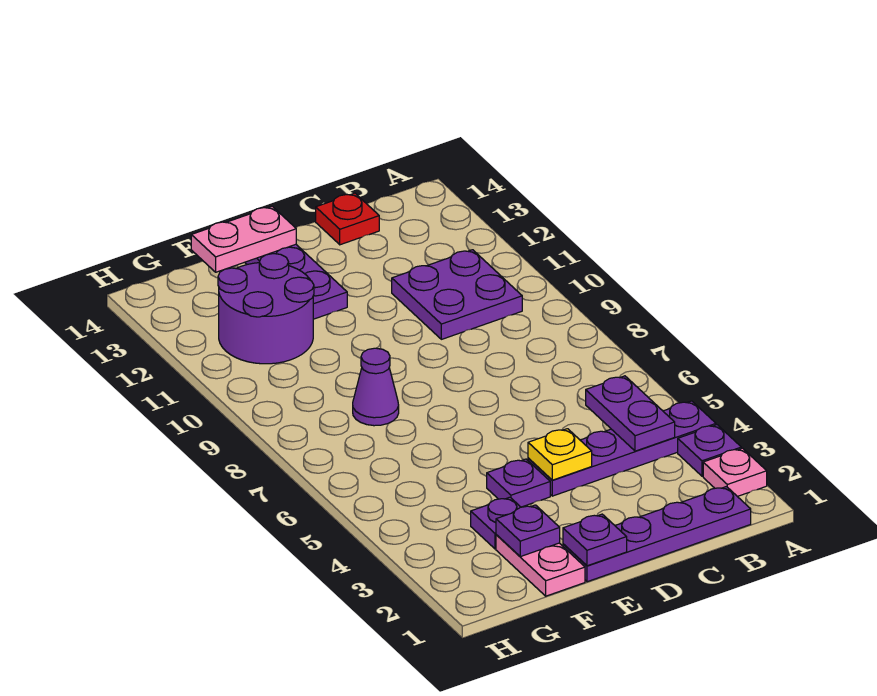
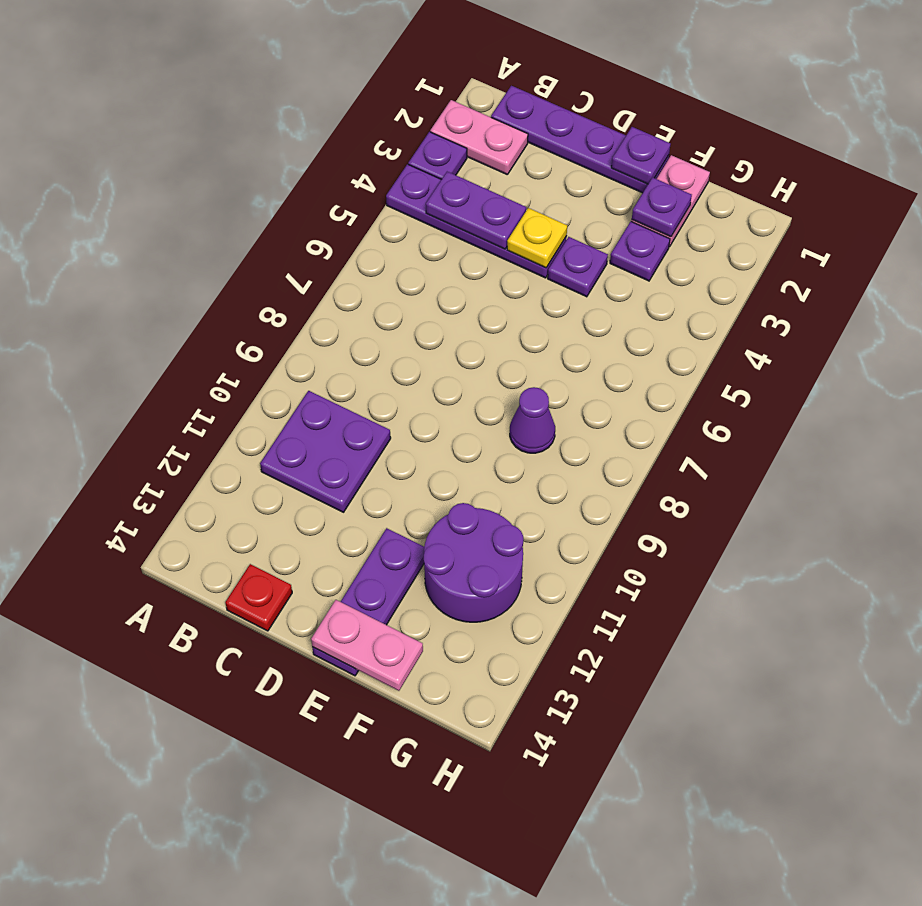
pink 1x1 plate [703,448,767,496] -> pink 1x2 plate [430,100,528,175]
purple 1x2 plate [586,376,675,451] -> purple 1x2 plate turned to [426,172,526,249]

